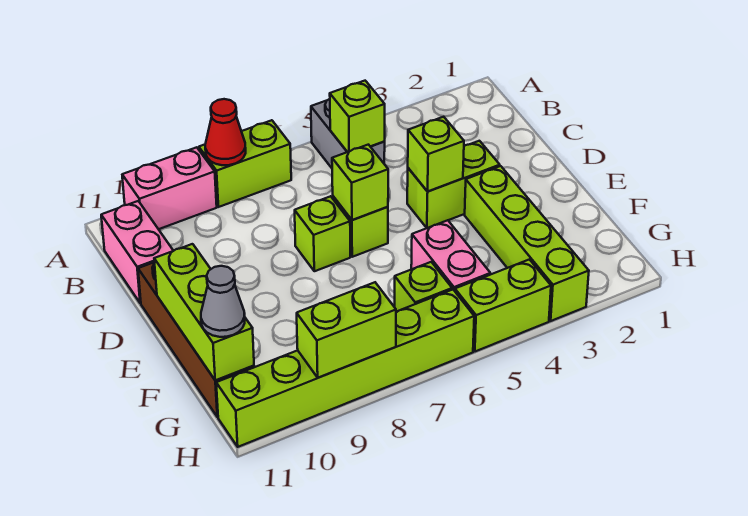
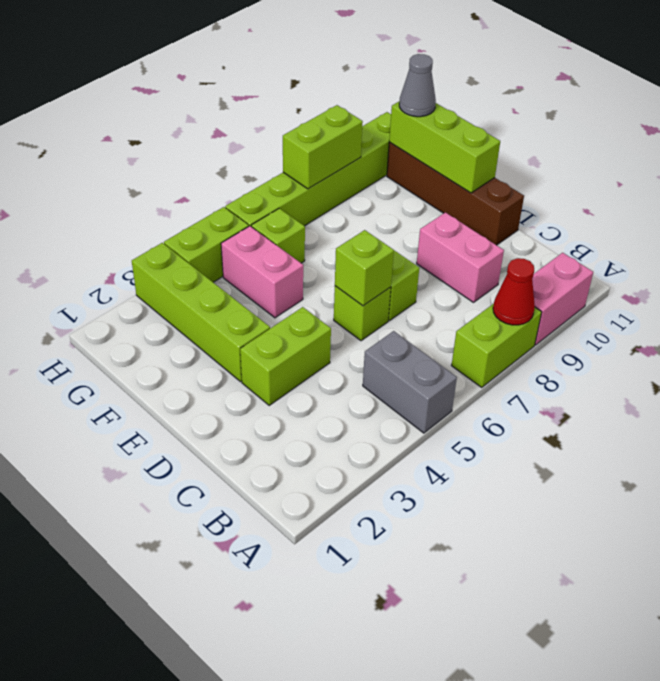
lime 1x1 brick [330,81,385,152] -> none
pink 1x2 brick [101,201,173,303] -> pink 1x2 brick moved to [417,212,504,302]
lime 1x1 brick [408,117,464,192] -> none

